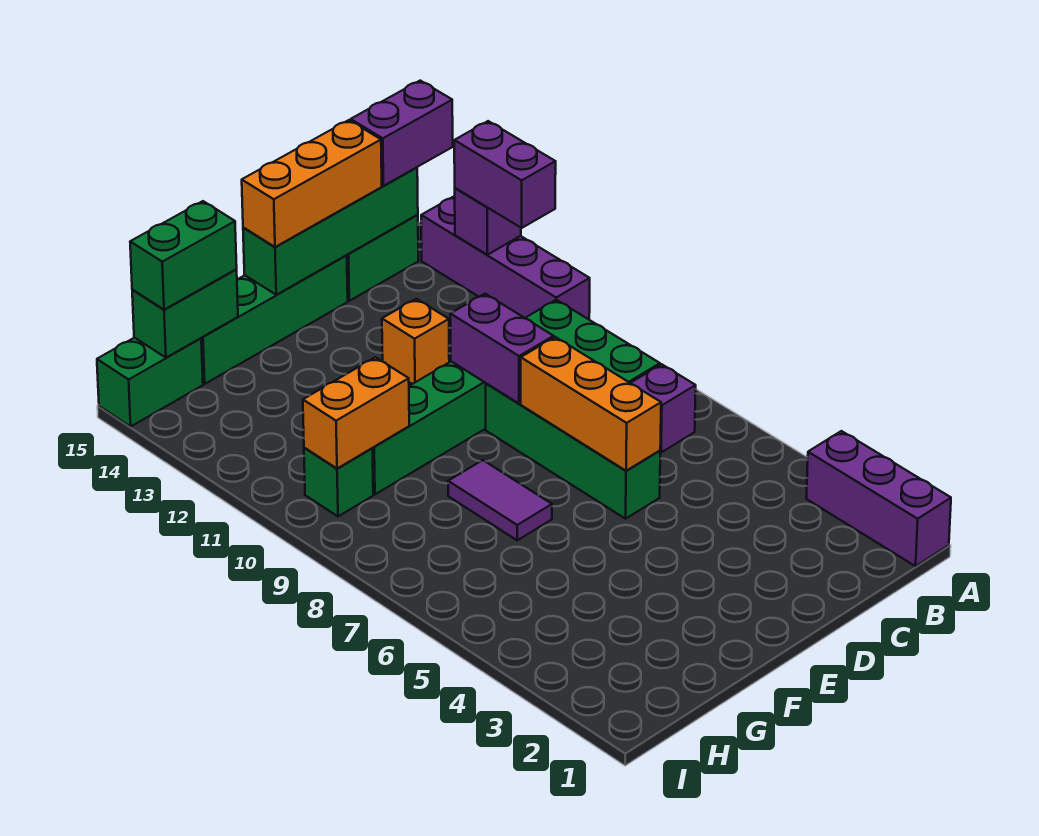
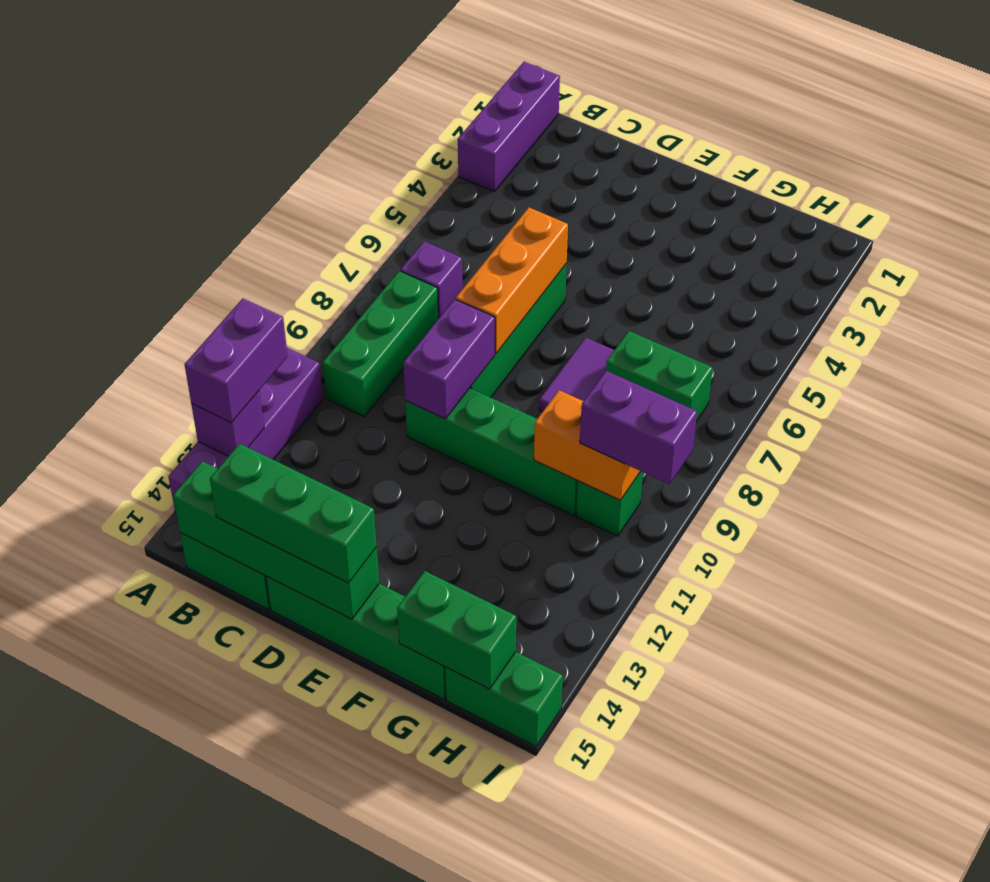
purple 1x2 brick [351,81,453,186] -> purple 1x2 brick moved to [580,371,697,484]
orange 1x3 brick [242,120,382,247] -> green 1x3 brick [210,443,377,583]
orange 1x1 brick [382,299,449,384] -> none
green 1x2 brick [130,201,237,310] -> green 1x2 brick moved to [606,331,713,421]

